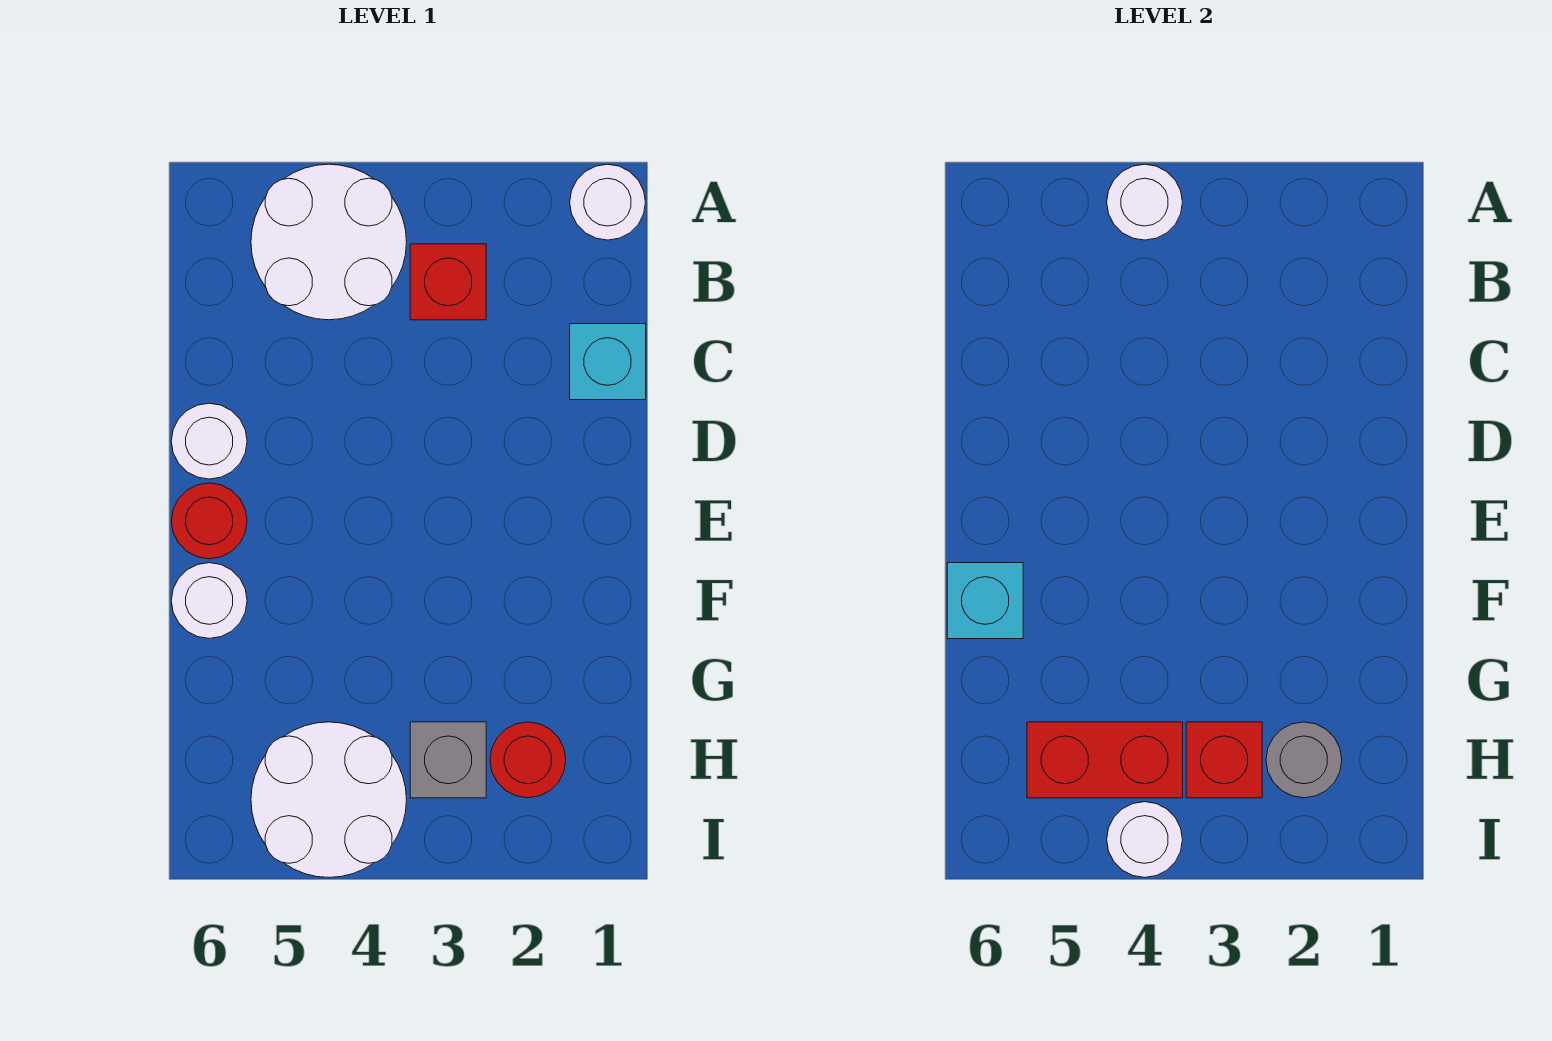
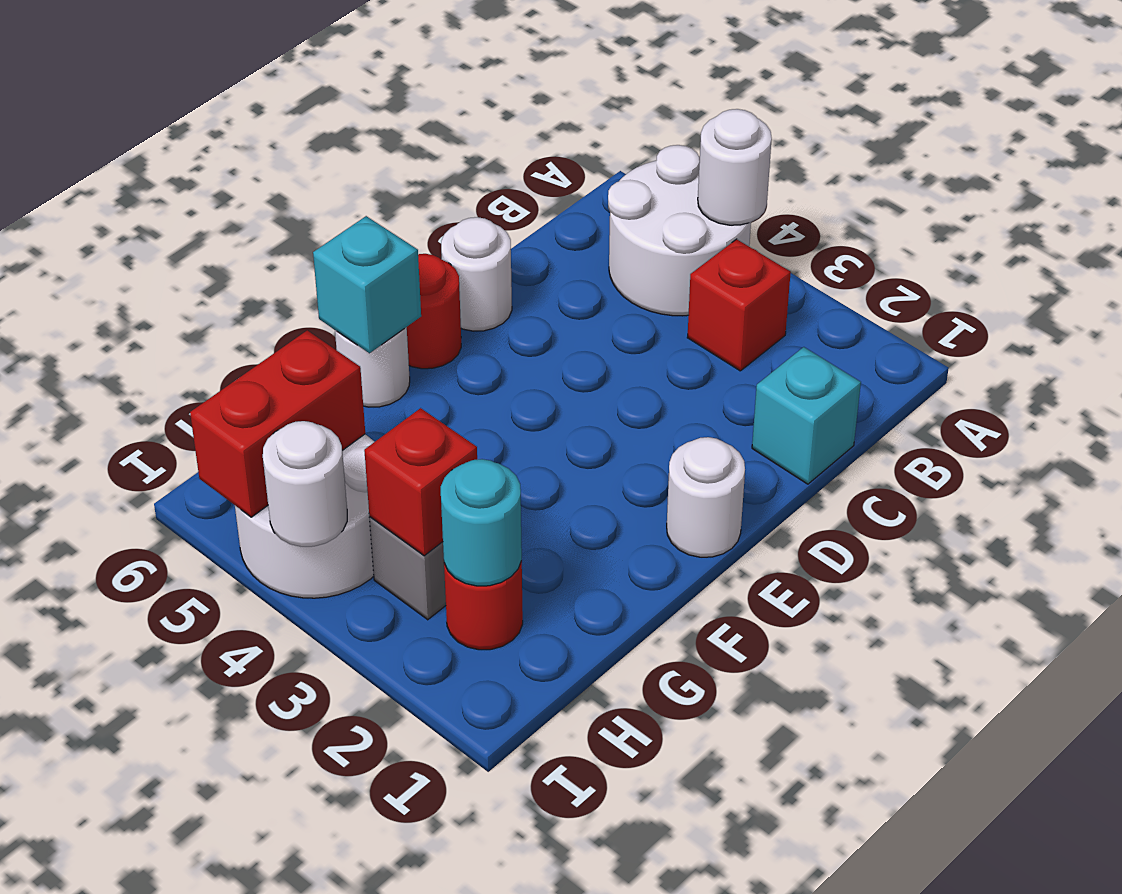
white 1x1 round brick [570,164,646,240] -> white 1x1 round brick moved to [667,437,745,557]
grey 1x1 round brick [1266,722,1342,798] -> cyan 1x1 round brick [441,459,522,586]
red 1x2 brick [1027,722,1183,798] -> red 1x2 brick turned to [190,330,365,517]

